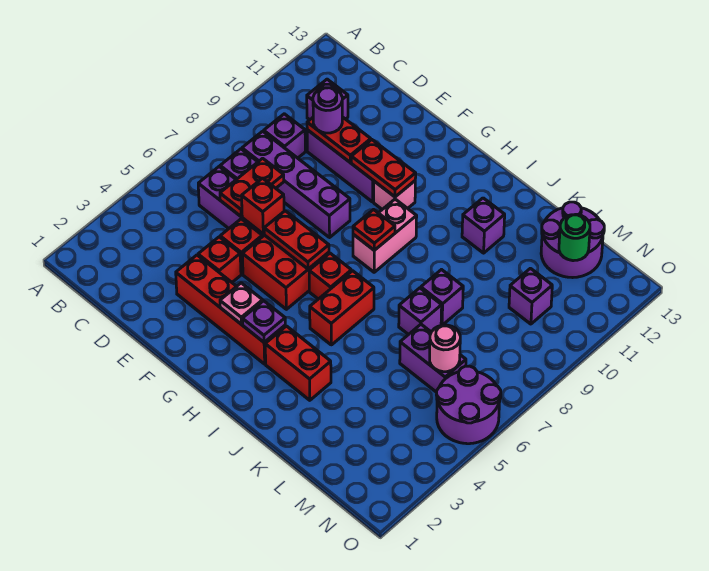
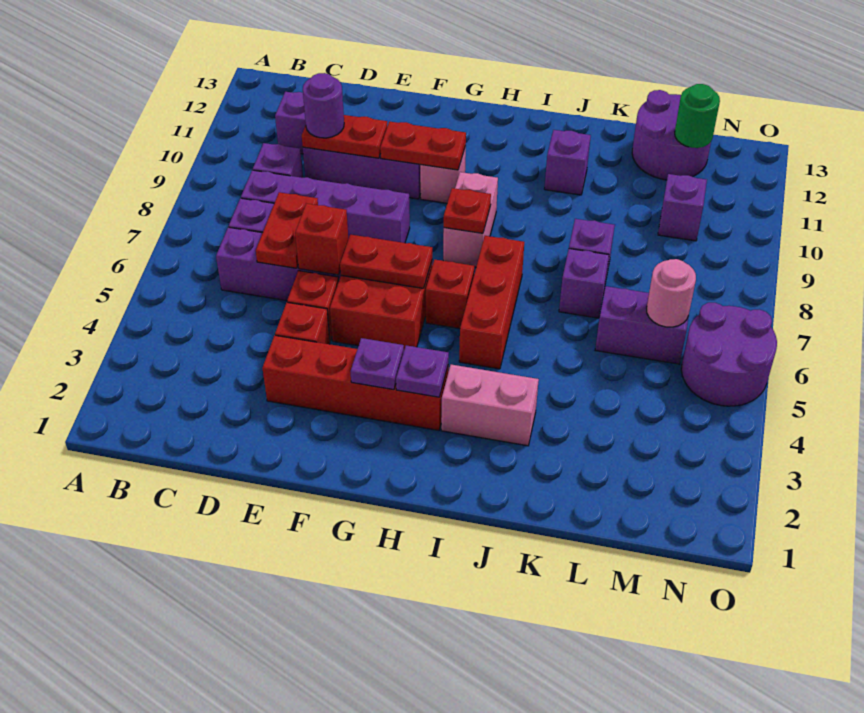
pink 1x1 plate [220,283,263,324] -> purple 1x1 plate [351,338,404,390]
red 1x2 brick [265,326,331,400] -> pink 1x2 brick [441,365,539,446]
red 1x2 brick [310,271,374,345] -> red 1x3 brick [459,236,524,369]

